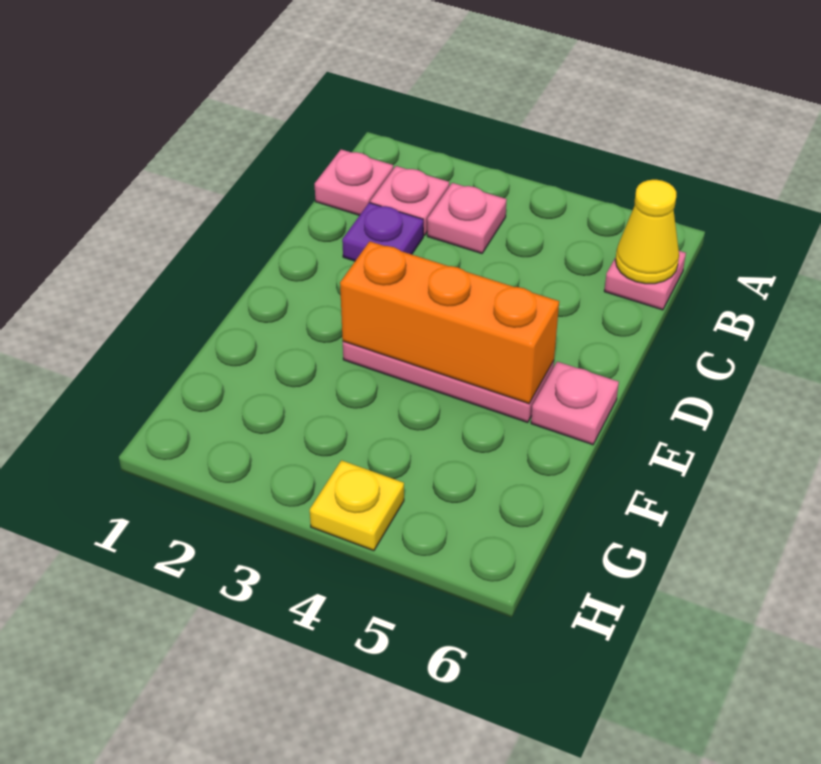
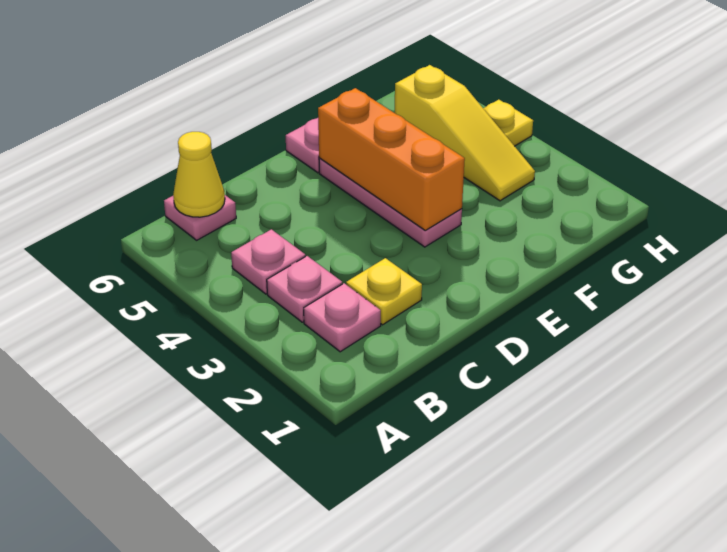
pink 1x1 plate [315,149,393,215] -> pink 1x1 plate moved to [231,229,305,294]
purple 1x1 plate [342,203,423,261] -> yellow 1x1 plate [346,258,422,325]
none -> yellow 1x3 slope [395,65,535,201]

